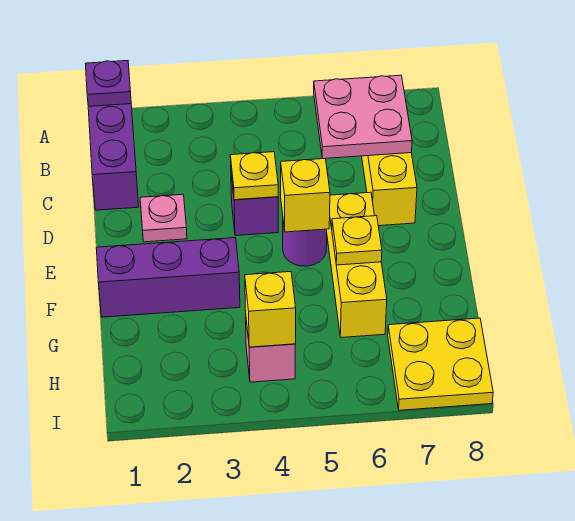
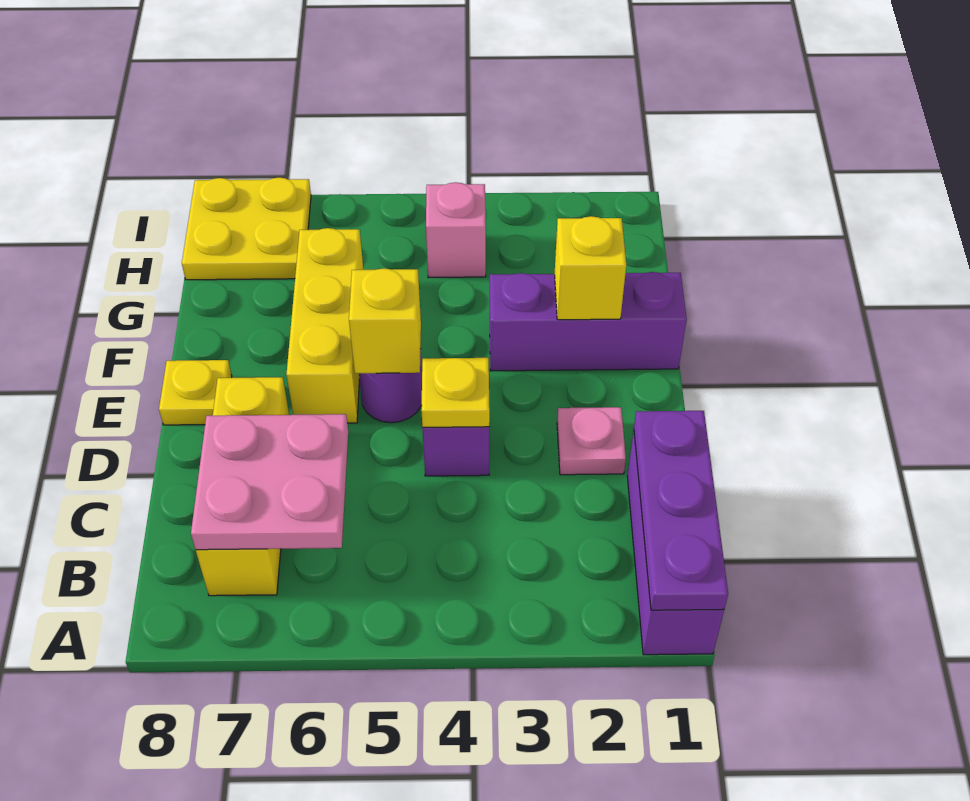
purple 1x1 plate [86,61,131,107] -> purple 1x3 plate [634,411,728,610]
yellow 1x1 plate [332,216,382,265] -> yellow 1x1 plate moved to [159,360,232,425]
yellow 1x1 brick [245,272,296,347] -> yellow 1x1 brick moved to [555,216,626,320]

